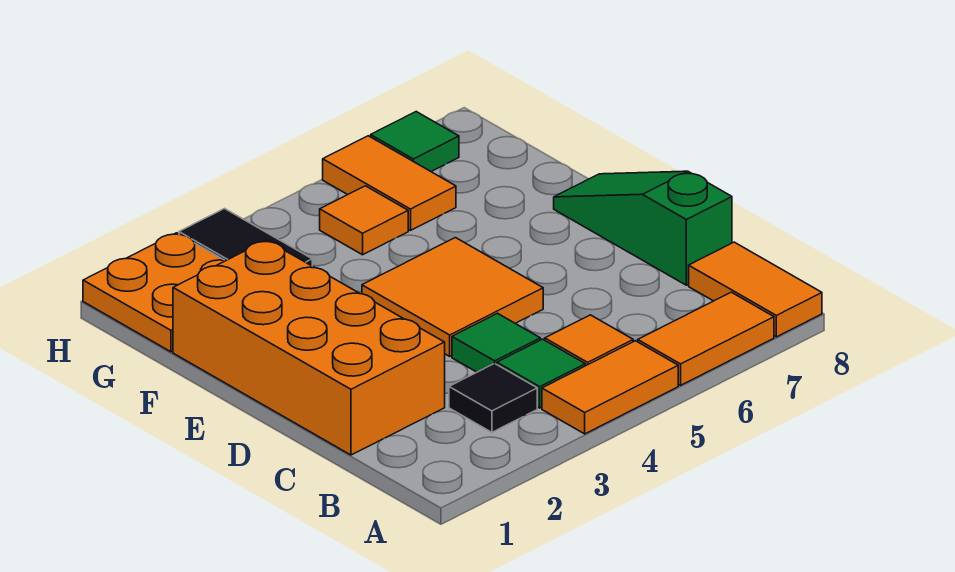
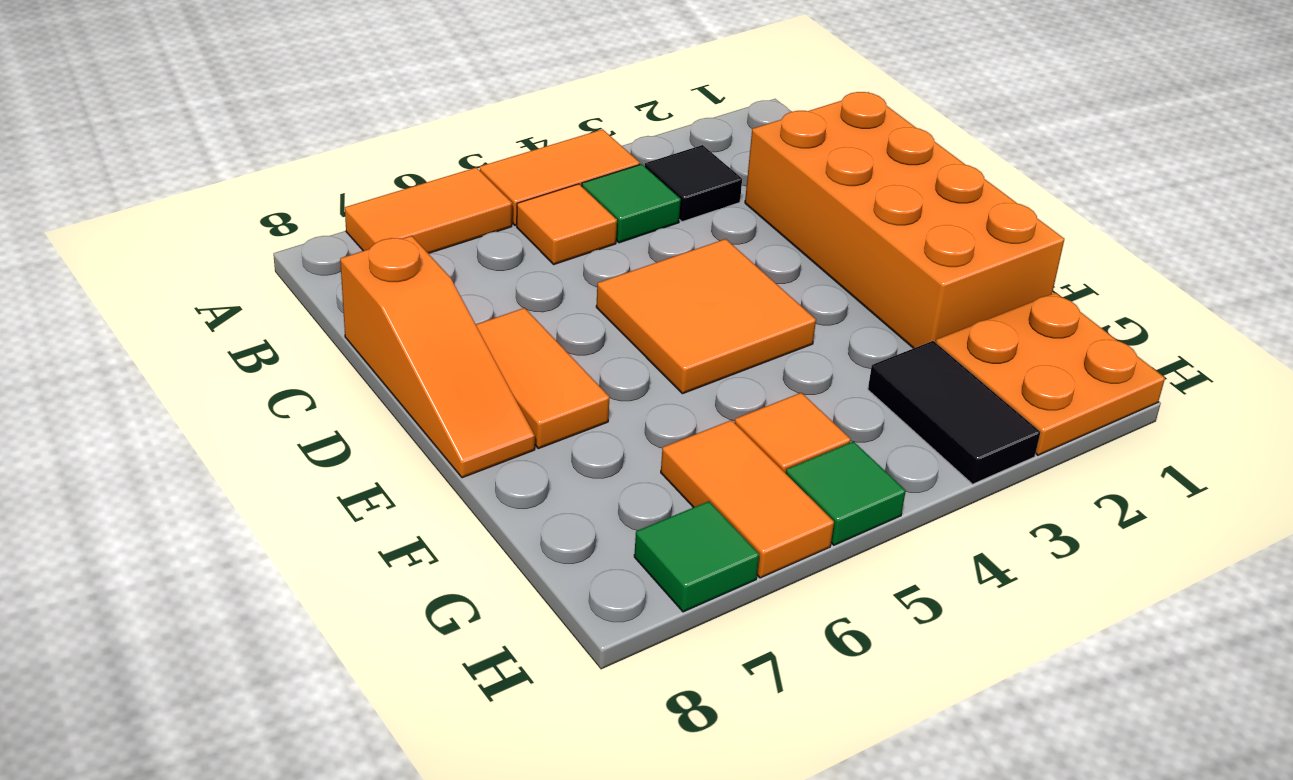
orange 1x2 tile [689,242,822,337] -> orange 1x2 tile moved to [476,308,609,449]
green 1x1 tile [452,313,540,372] -> green 1x1 tile moved to [786,441,906,545]
green 1x3 slope [554,171,732,285] -> orange 1x3 slope [340,236,535,478]

